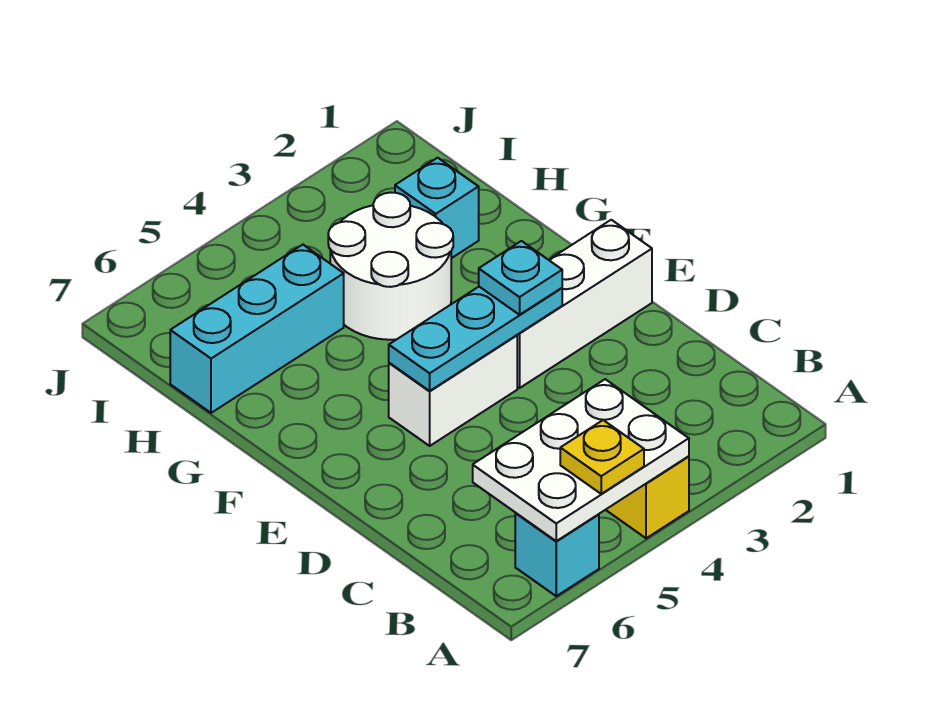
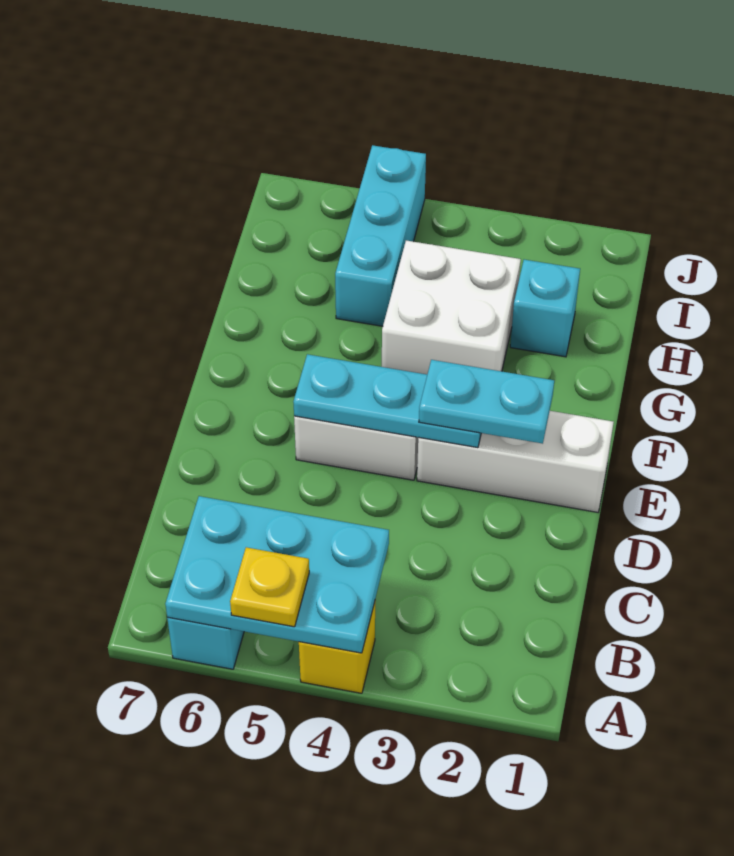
white 2x3 plate [473,379,689,541] -> cyan 2x3 plate [165,496,389,653]
cyan 1x1 plate [479,241,562,315] -> cyan 1x2 plate [419,360,554,444]
white 2x2 round brick [328,192,453,340] -> white 2x2 brick [382,241,521,374]
cyan 1x3 brick [170,245,344,413] -> cyan 1x3 brick turned to [335,145,426,326]

